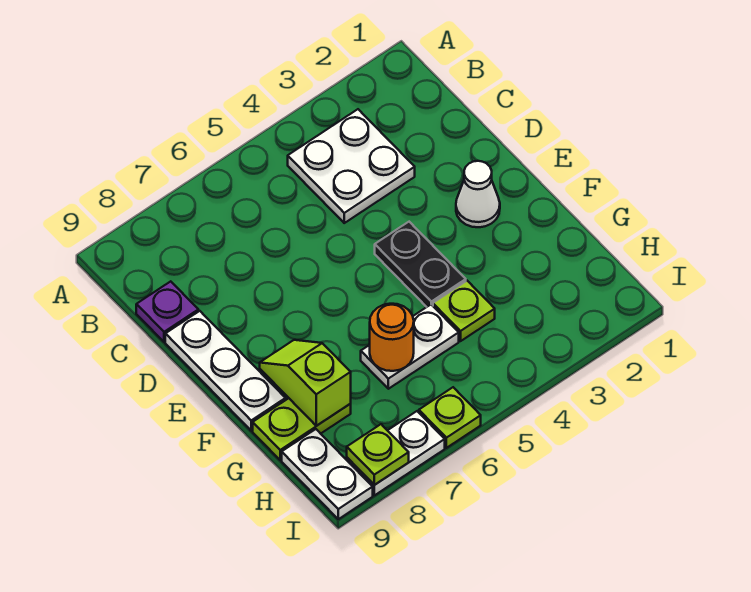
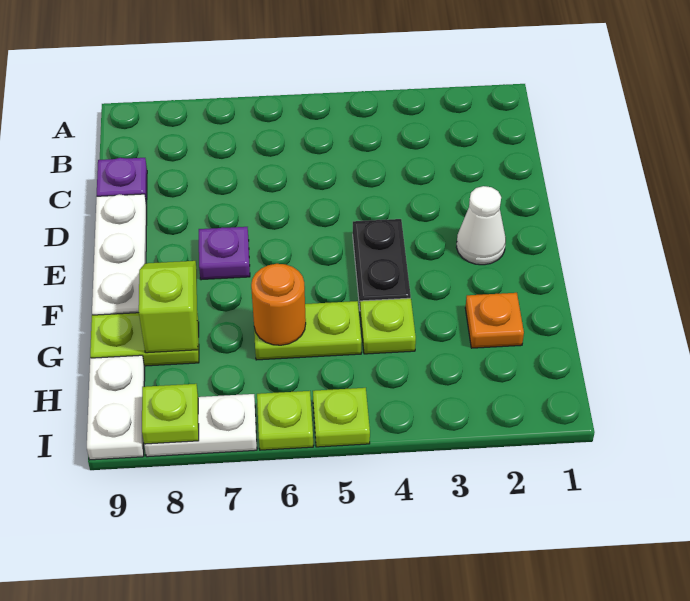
white 2x2 plate [288,109,415,223] -> none
none -> purple 1x1 plate [199,227,250,280]
none -> orange 1x1 plate [465,293,524,348]
white 1x2 plate [361,305,459,389] -> lime 1x2 plate [254,301,361,360]
none -> lime 1x1 plate [313,388,370,447]

